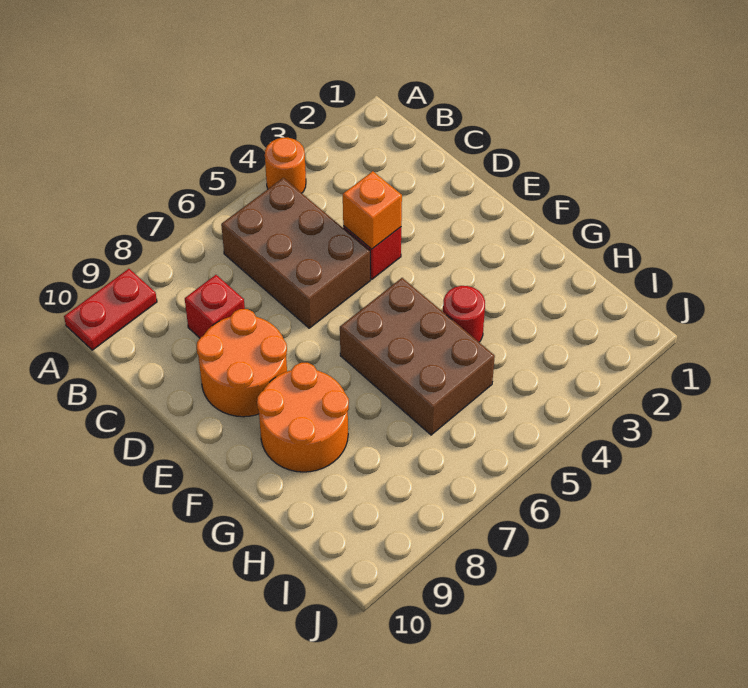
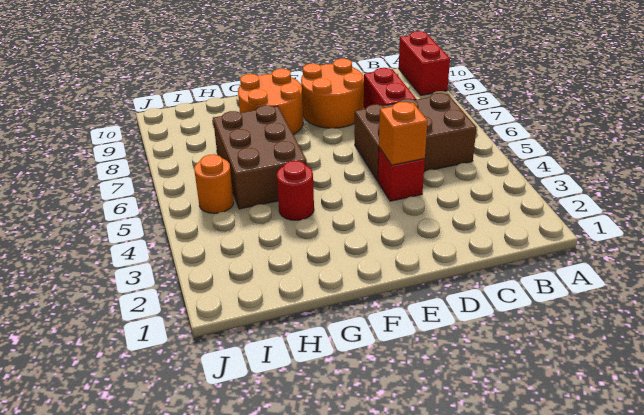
orange 1x1 round brick [265,138,306,193] -> orange 1x1 round brick moved to [194,154,234,213]
red 1x2 plate [64,269,157,350] -> red 1x2 brick [399,31,450,95]
red 1x1 brick [185,275,245,338] -> red 1x2 brick [364,68,416,109]
brown 2x3 brick [340,278,495,435] -> brown 2x3 brick turned to [213,105,307,209]

